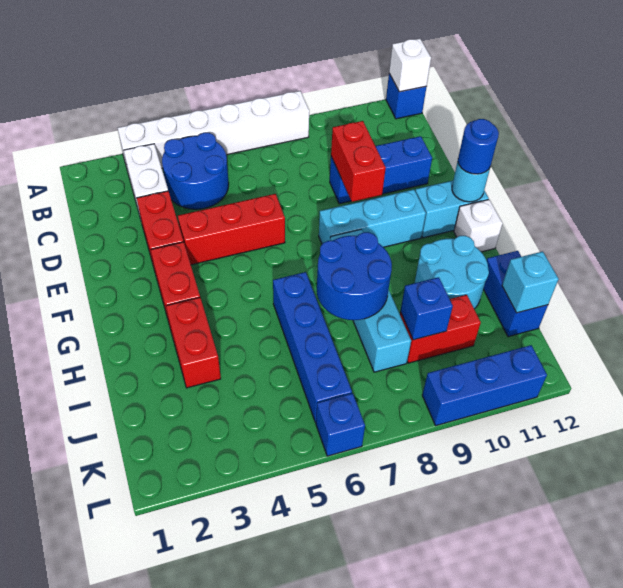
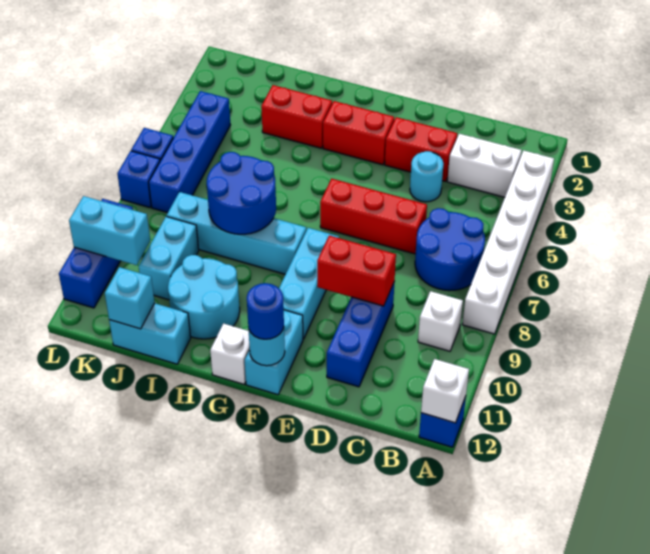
blue 2x2 round brick [162,133,229,209] -> blue 2x2 round brick moved to [415,208,485,291]
none -> white 1x1 brick [418,291,463,351]
none -> cyan 1x1 round brick [410,151,443,202]
red 1x3 brick [178,194,285,265] -> red 1x3 brick turned to [320,179,427,254]
blue 1x4 brick [273,272,352,423] -> blue 1x4 brick turned to [149,91,230,213]
blue 1x2 brick [483,251,548,337] -> cyan 1x2 brick [109,303,191,364]
red 1x2 brick [400,295,481,363] -> cyan 1x2 brick [139,217,199,300]
blue 1x1 brick [400,277,453,340] -> blue 1x1 brick moved to [117,151,160,208]
none -> cyan 1x2 brick [69,196,150,265]

